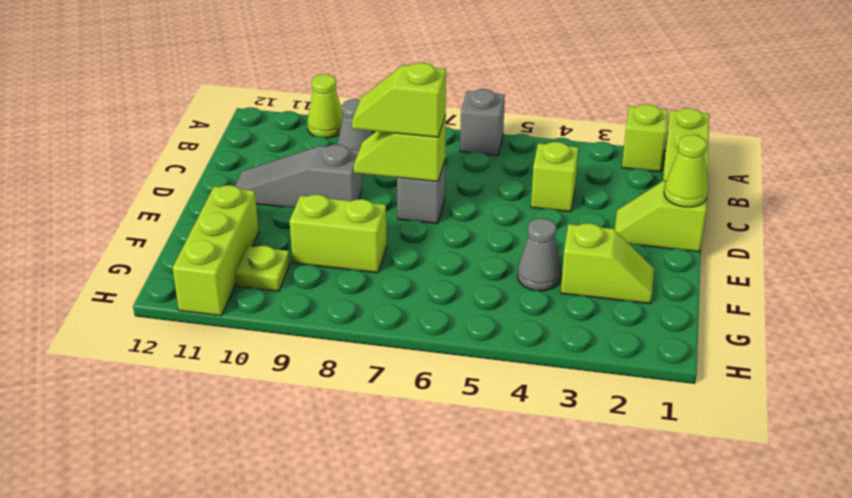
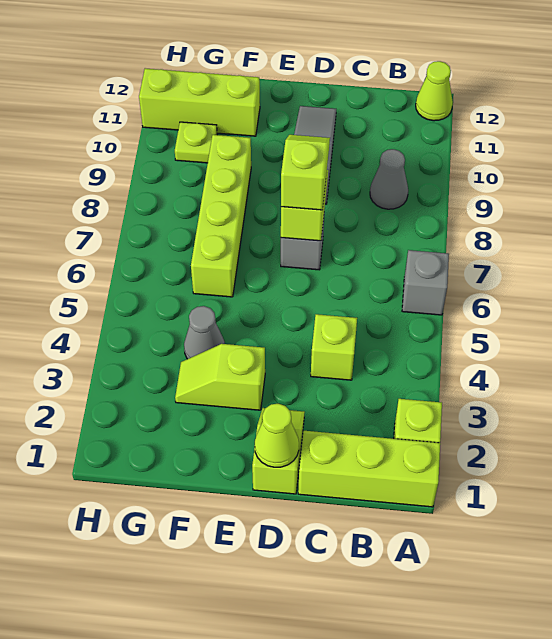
lime 1x1 cone [307,74,343,138] -> lime 1x1 cone moved to [416,61,453,121]
lime 1x2 slope [561,223,654,304] -> lime 1x2 slope turned to [175,344,265,410]
lime 1x2 brick [289,195,387,273] -> lime 1x4 brick [191,135,251,297]

